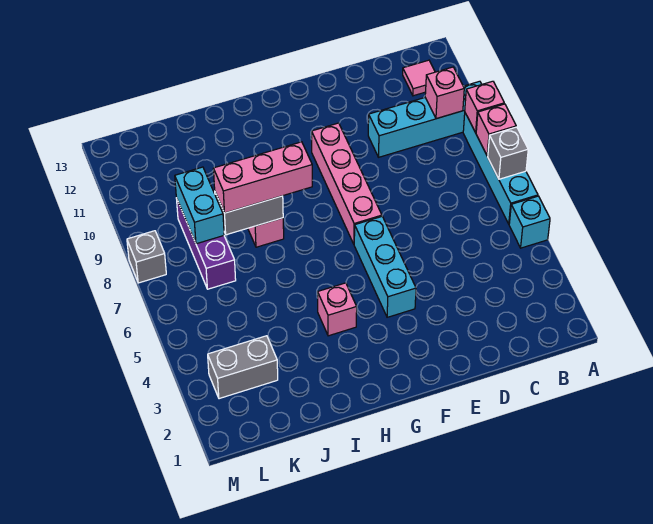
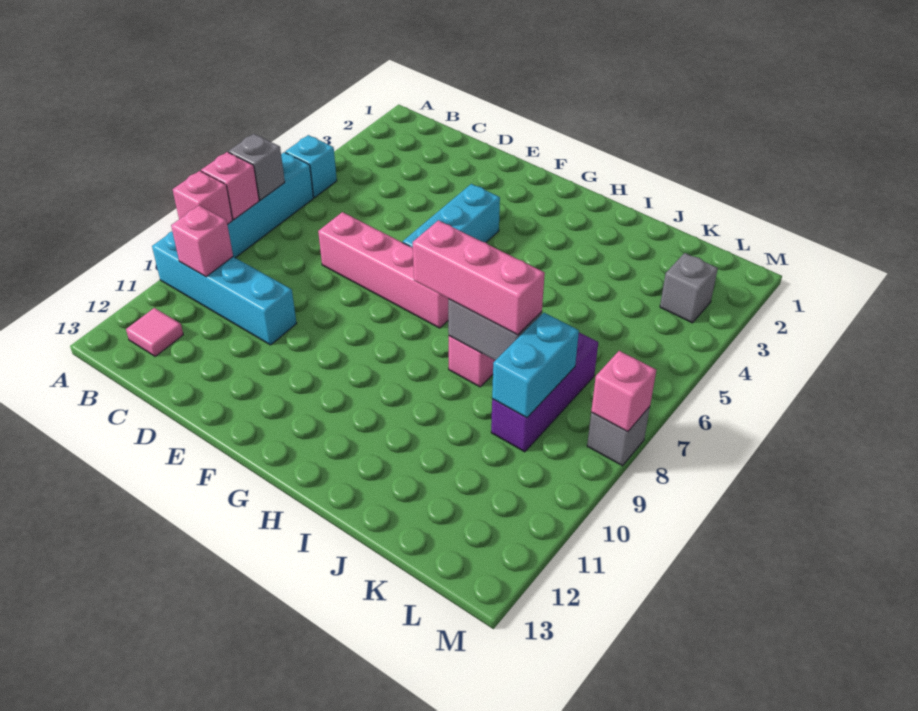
pink 1x4 brick [312,123,382,244] -> pink 1x4 brick turned to [318,212,448,328]
pink 1x1 brick [318,283,357,336] -> pink 1x1 brick moved to [591,351,656,432]
grey 1x2 brick [208,336,278,399] -> grey 1x1 brick [660,253,718,323]

